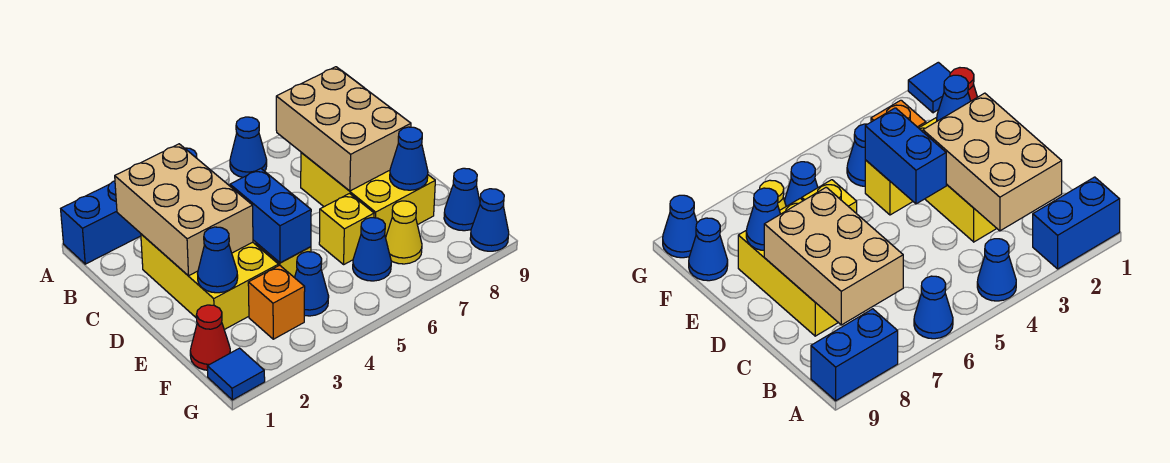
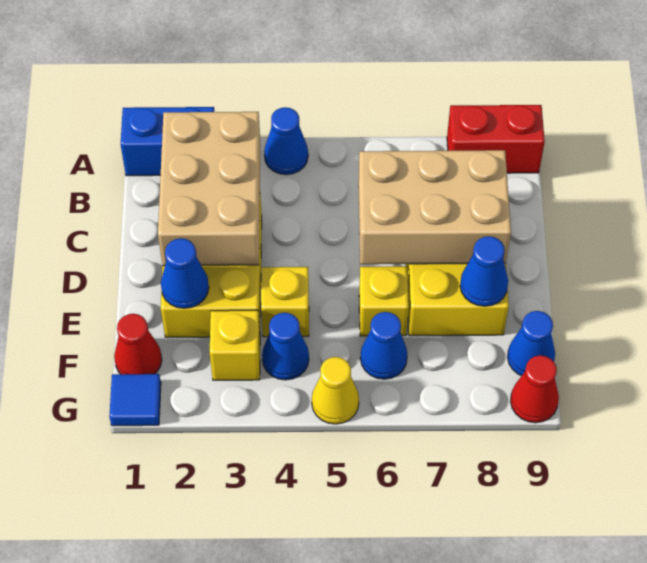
blue 1x1 cone [230,117,267,177] -> none
blue 1x2 brick [811,309,898,401] -> red 1x2 brick [447,105,545,173]
tan 2x3 brick [276,67,411,191] -> tan 2x3 brick turned to [358,150,511,264]
blue 1x2 brick [230,169,311,263] -> none
orange 1x1 brick [248,265,305,339] -> yellow 1x1 brick [210,310,260,380]
yellow 1x1 cone [386,201,422,264] -> yellow 1x1 cone moved to [312,357,359,424]
blue 1x1 cone [470,189,509,251] -> red 1x1 cone [511,355,559,423]

